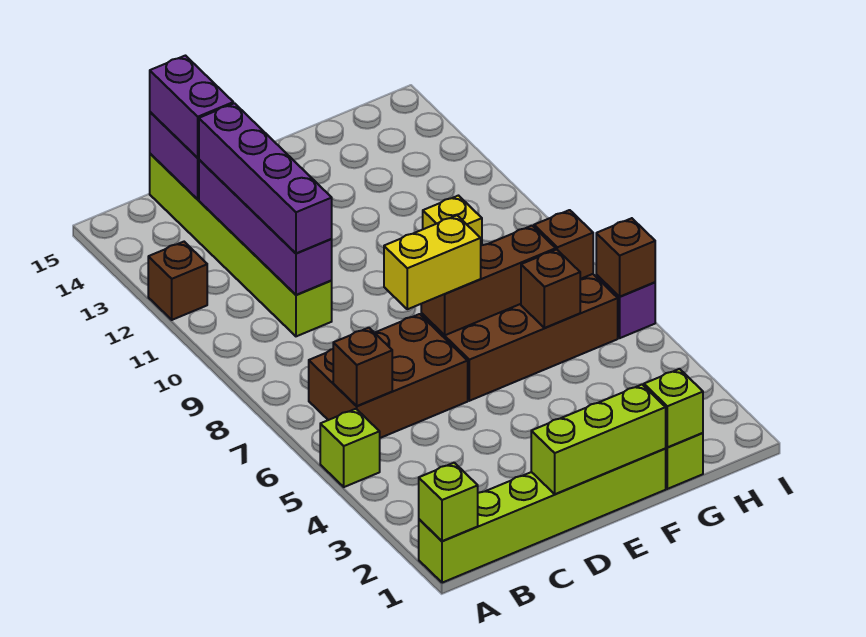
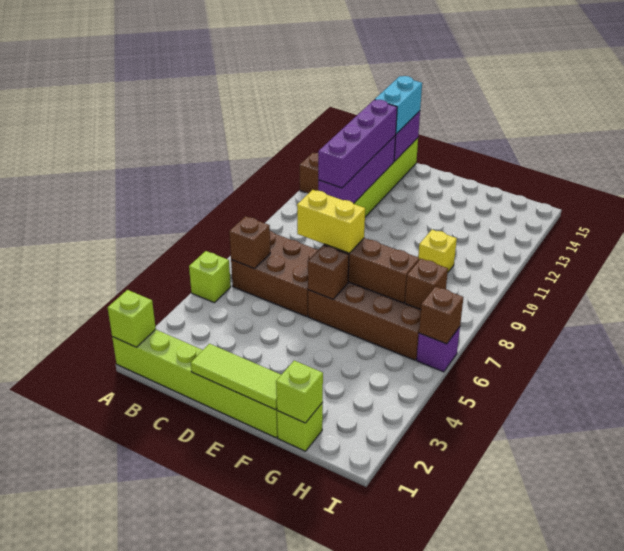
purple 1x2 brick [150,56,233,158] -> cyan 1x2 brick [375,76,422,134]
lime 1x3 brick [531,385,666,494] -> lime 1x3 tile [191,344,281,410]
brown 1x1 brick [521,250,580,328] -> brown 1x1 brick moved to [308,245,349,299]

